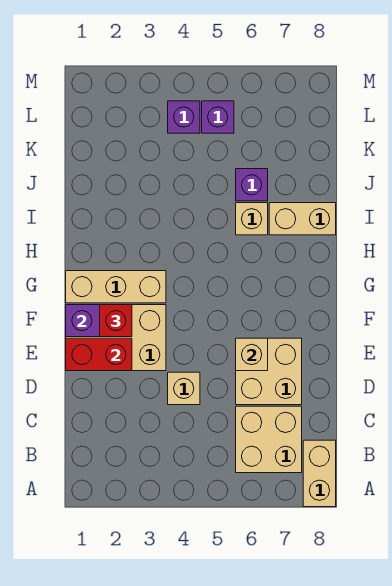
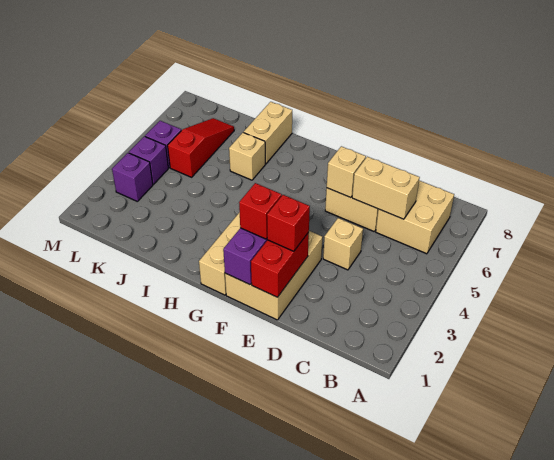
tan 1x2 brick [303,440,336,507] -> tan 1x2 brick moved to [352,157,420,219]
none -> red 1x1 brick [267,195,310,251]
purple 1x1 brick [236,169,268,201] -> purple 1x1 brick moved to [112,153,153,201]
none -> red 1x3 slope [168,118,234,177]

